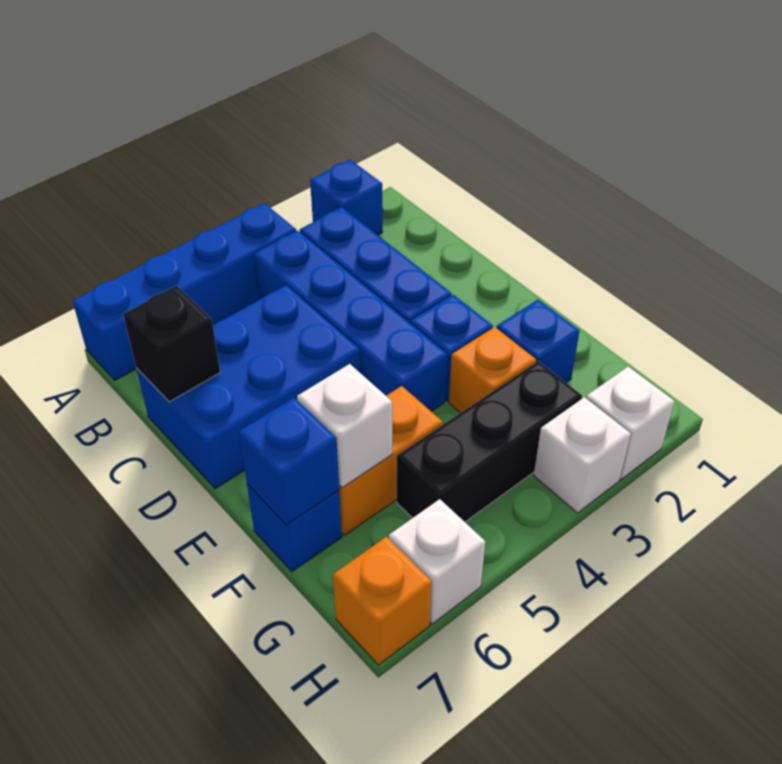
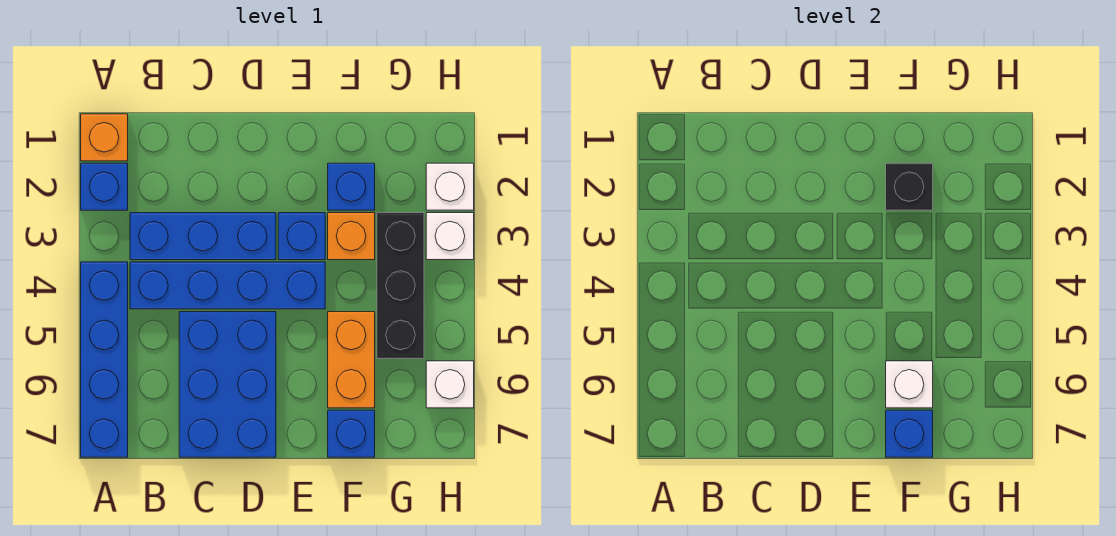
black 1x1 brick [123,286,220,402] -> black 1x1 brick moved to [886,163,933,210]
orange 1x1 brick [333,537,432,665] -> orange 1x1 brick moved to [81,114,128,161]

